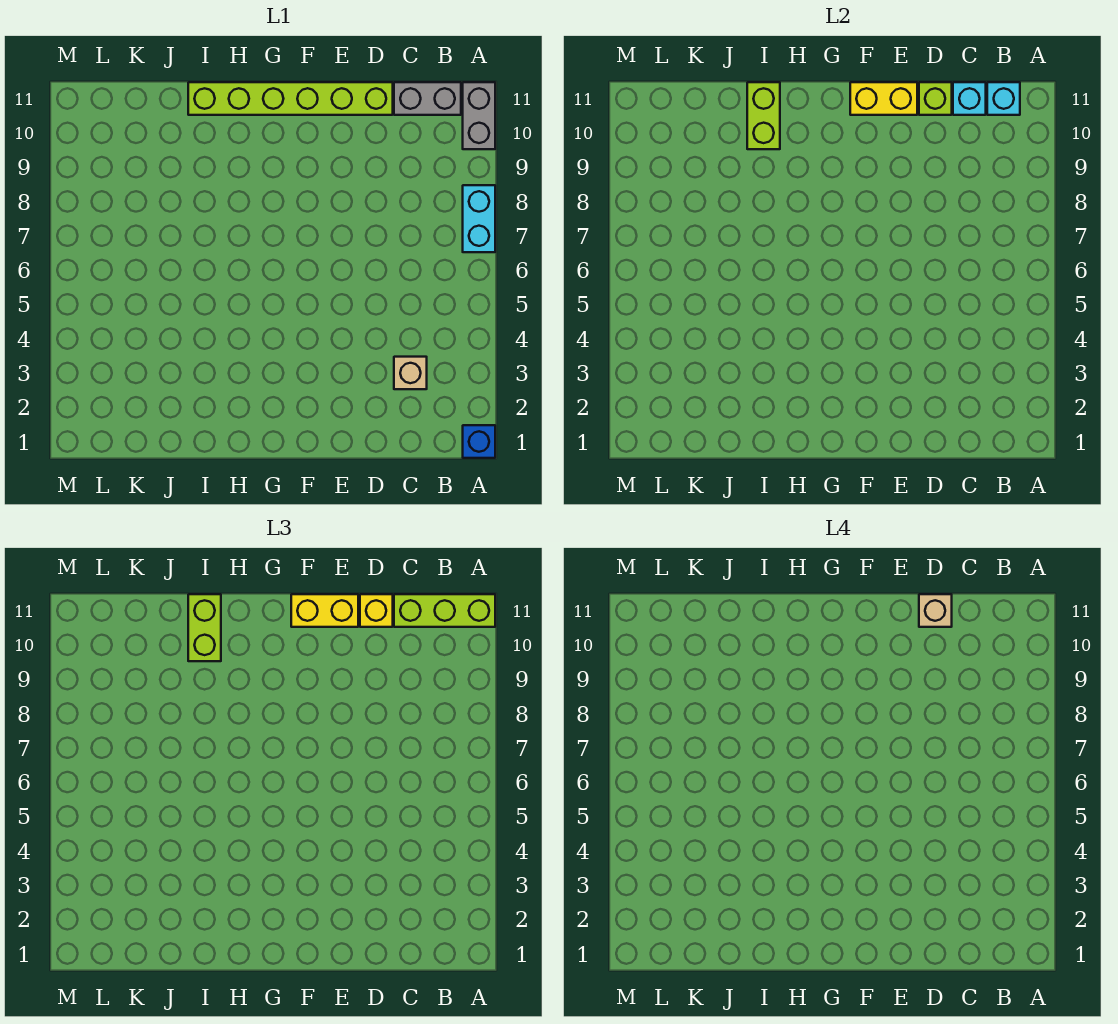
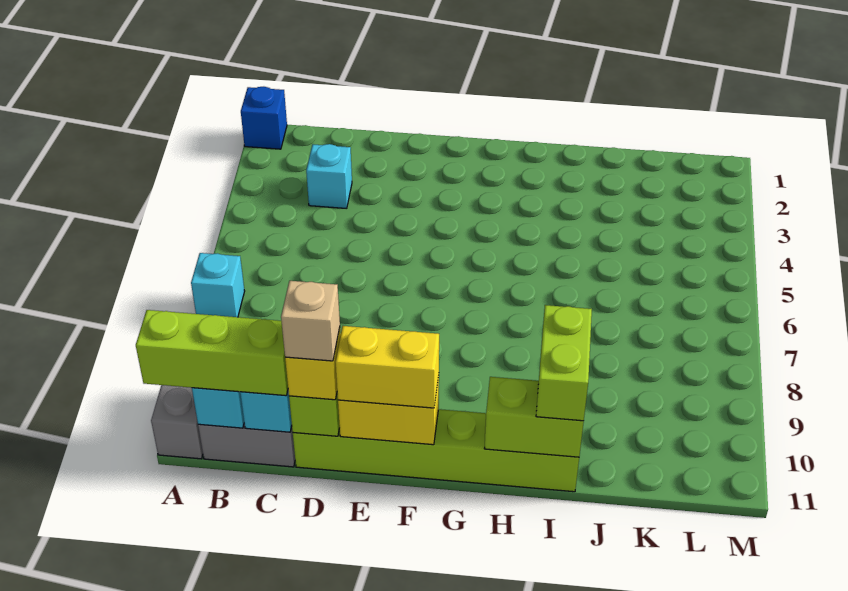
cyan 1x2 brick [463,185,495,252] -> cyan 1x1 brick [191,253,245,317]
tan 1x1 brick [394,357,427,389] -> cyan 1x1 brick [306,144,352,209]
lime 1x2 brick [747,82,780,149] -> lime 1x2 brick turned to [484,377,584,457]

